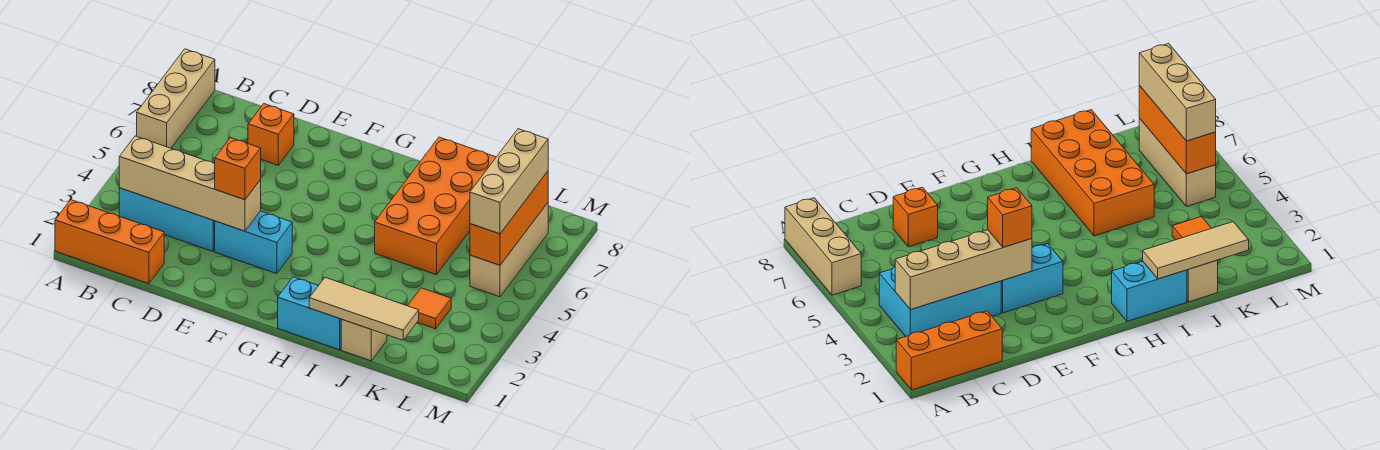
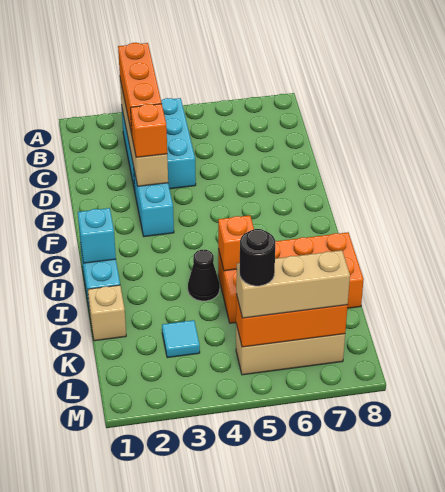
orange 1x3 brick [55,200,164,284] -> orange 1x3 brick moved to [118,43,162,134]
tan 1x3 brick [137,49,215,148] -> none
orange 1x1 brick [248,104,294,165] -> orange 1x1 brick moved to [218,215,254,271]
none -> cyan 1x1 brick [78,208,116,263]
tan 1x3 tile [309,277,419,340] -> none
none -> black 1x1 cone [188,250,220,301]
orange 1x1 tile [408,288,451,329] -> cyan 1x1 tile [162,320,200,358]
none -> black 1x1 round brick [240,229,275,286]

